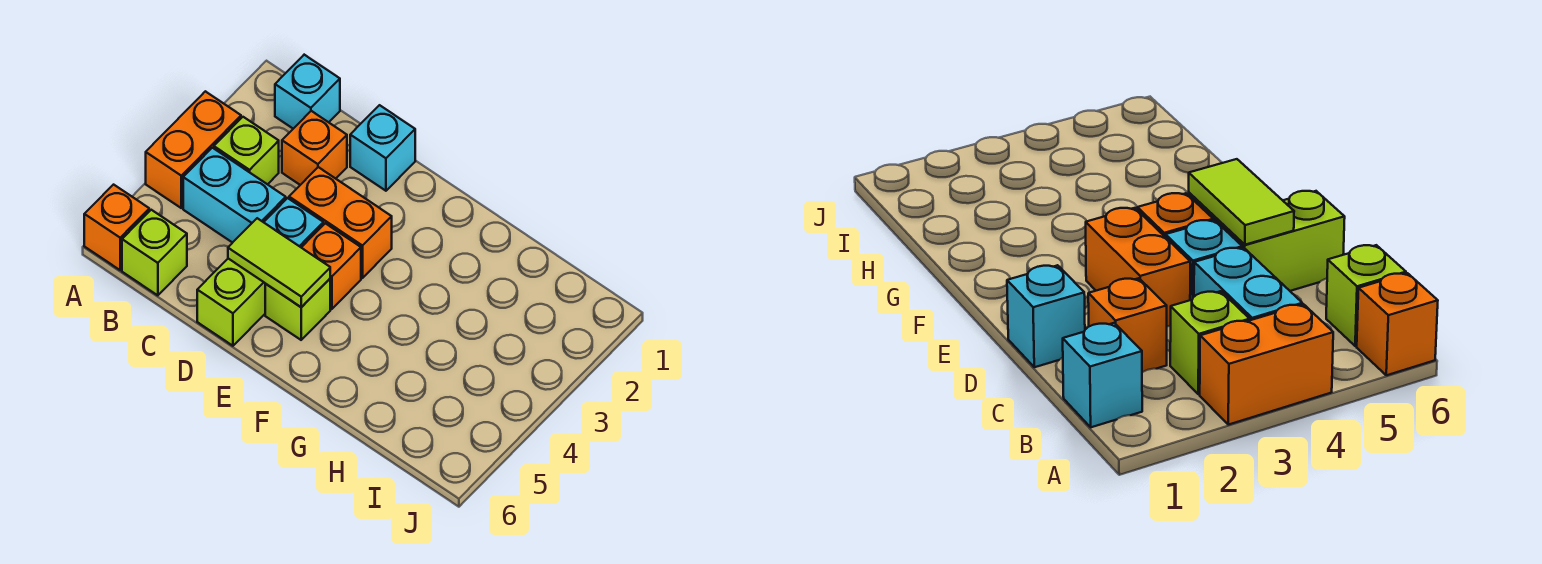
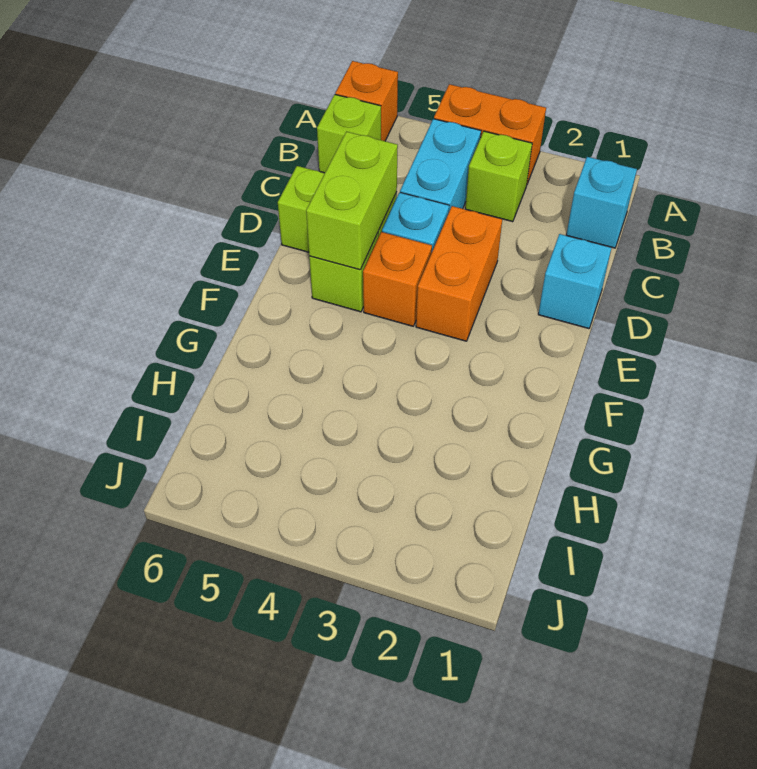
orange 1x1 brick [282,111,347,185] -> none
lime 1x2 tile [228,218,330,307] -> lime 1x2 brick [306,132,398,270]

